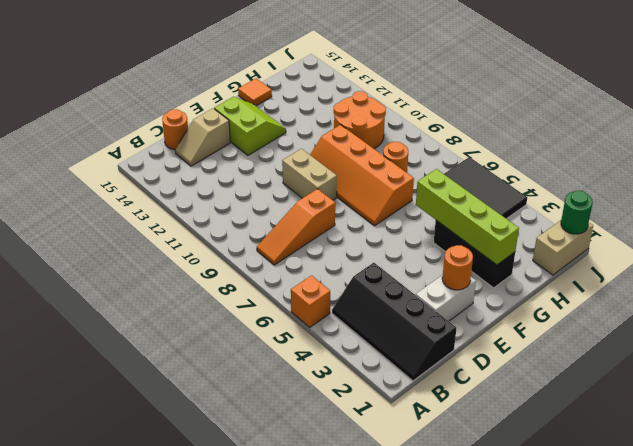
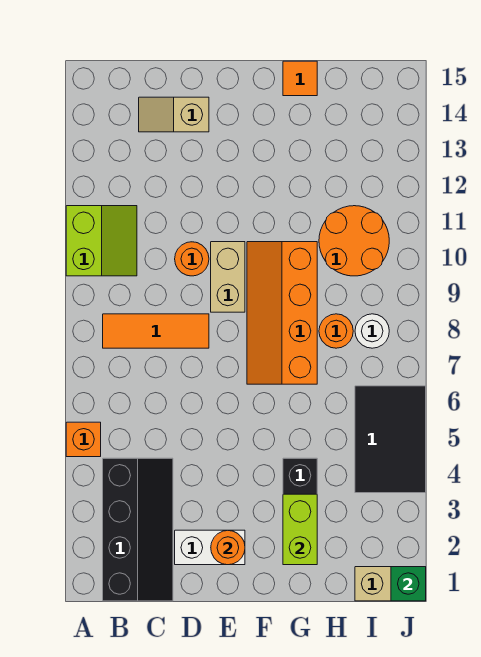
black 2x4 slope [332,263,456,381] -> black 2x4 slope turned to [103,458,173,601]
orange 1x3 slope [257,189,335,265] -> orange 1x3 tile [103,314,209,348]
orange 1x1 round brick [162,109,188,150] -> orange 1x1 round brick moved to [175,242,209,276]
lime 2x2 slope [214,97,286,155] -> lime 2x2 slope moved to [66,206,137,276]
lime 1x4 brick [416,169,519,265] -> lime 1x2 brick [283,494,317,565]
none -> white 1x1 round brick [355,314,389,348]
green 1x1 round brick [561,191,593,234] -> green 1x1 brick [391,567,426,601]

